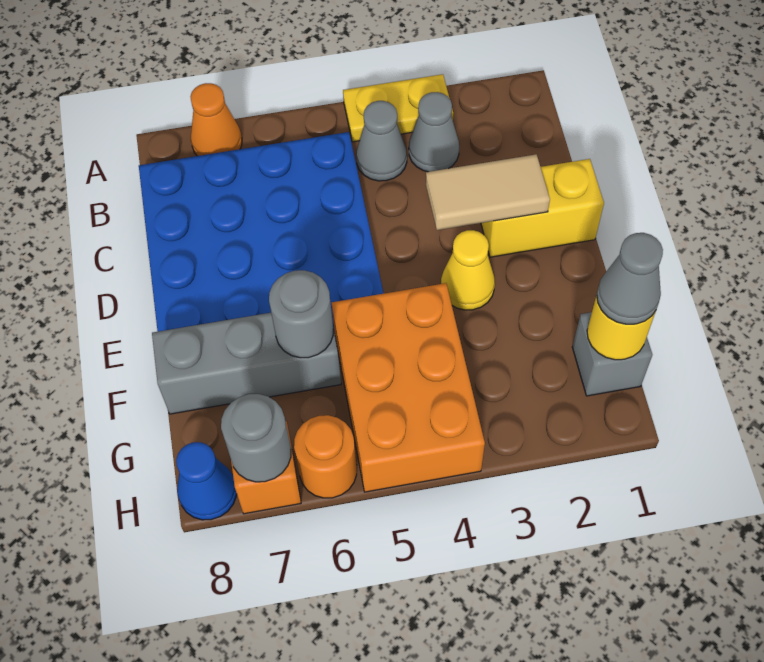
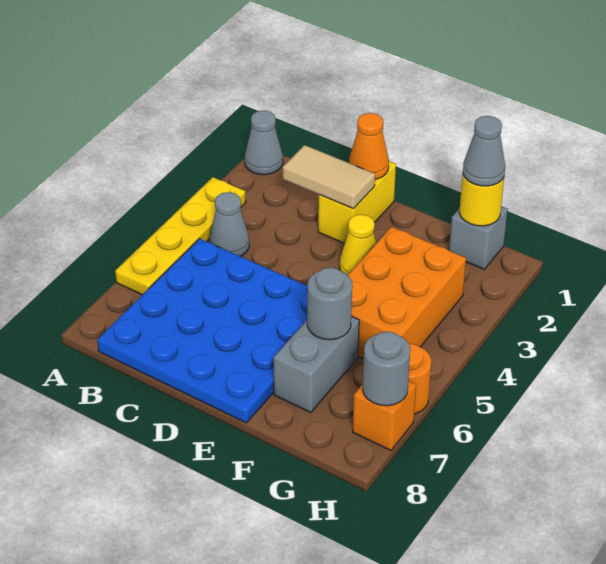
yellow 1x2 plate [343,74,453,142] -> yellow 1x4 plate [115,177,246,295]
orange 1x1 cone [190,83,242,156] -> orange 1x1 cone moved to [349,113,389,179]
grey 1x1 cone [409,92,459,172] -> grey 1x1 cone moved to [244,110,283,175]
tan 1x2 tile [426,154,550,230] -> tan 1x2 tile turned to [283,145,375,209]
orange 2x3 brick [332,283,485,492] -> orange 2x3 brick turned to [348,227,466,359]
grey 1x3 brick [152,313,341,414] -> grey 1x2 brick [273,316,359,413]
blue 1x1 cone [176,442,237,520] -> none

